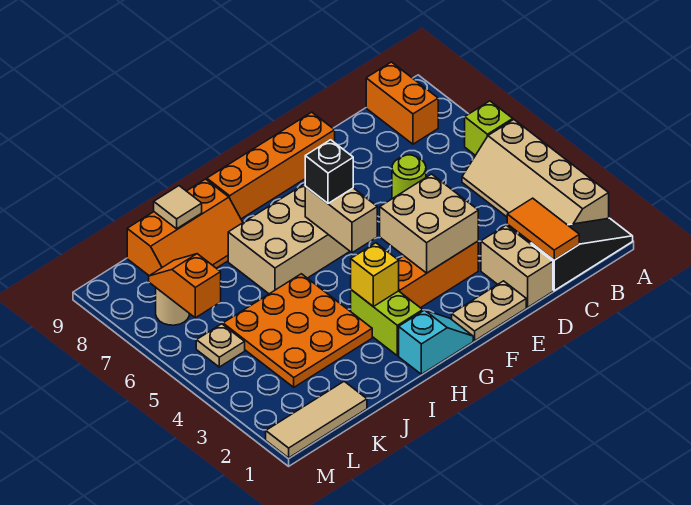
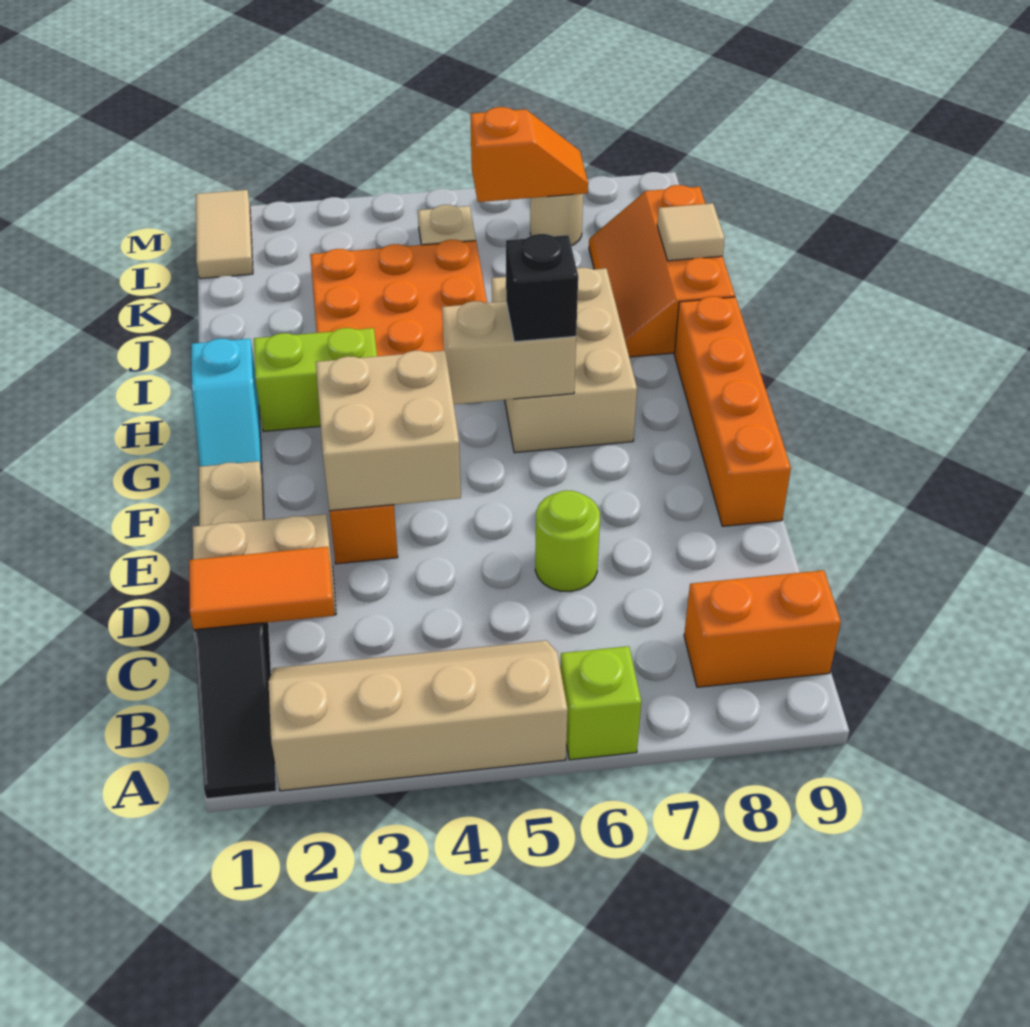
yellow 1x1 brick [351,243,399,306] -> none
tan 1x3 tile [266,381,367,458] -> tan 1x2 tile [196,190,253,279]

